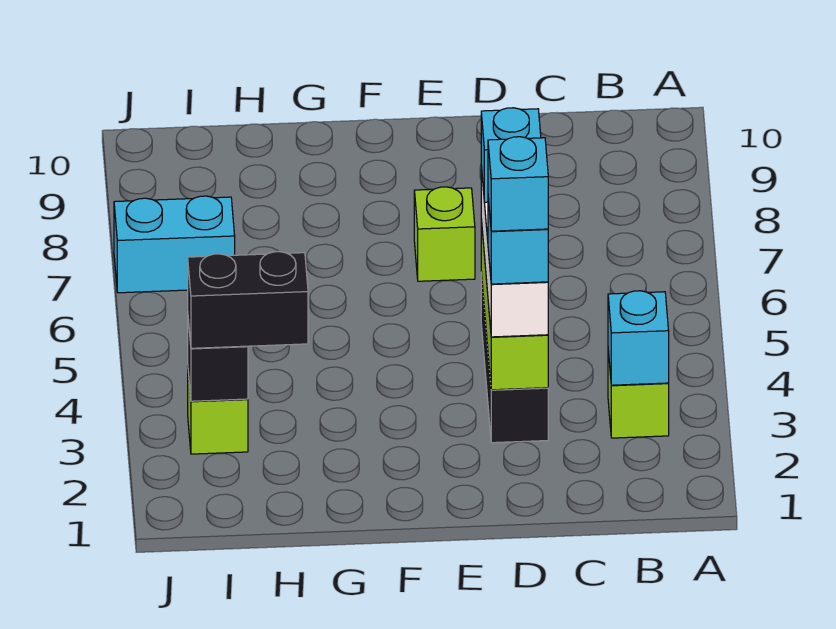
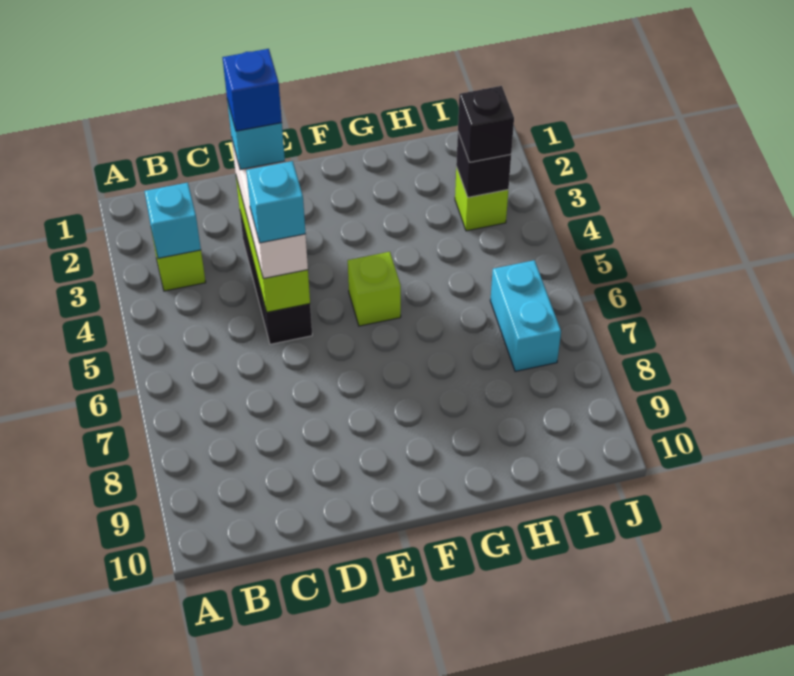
cyan 1x1 brick [488,137,548,231] -> blue 1x1 brick [222,49,282,131]
lime 1x1 brick [414,187,475,281] -> lime 1x1 brick moved to [348,252,401,326]
black 1x2 brick [188,252,308,348] -> black 1x1 brick [458,86,514,162]
cyan 1x2 brick [114,196,235,293] -> cyan 1x2 brick turned to [490,260,561,371]

